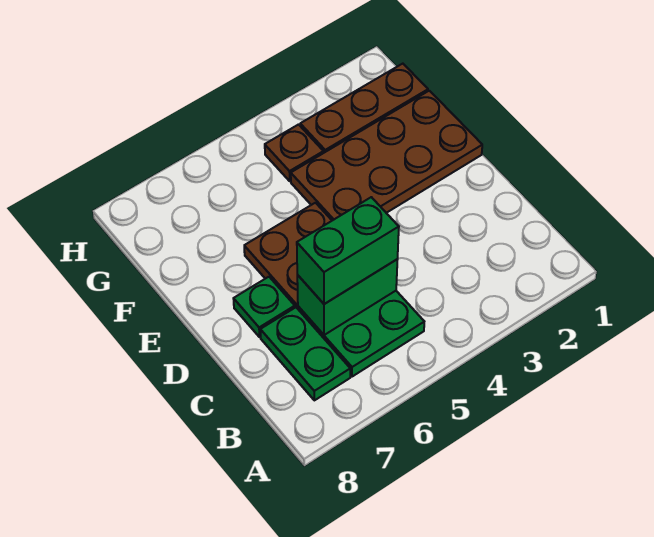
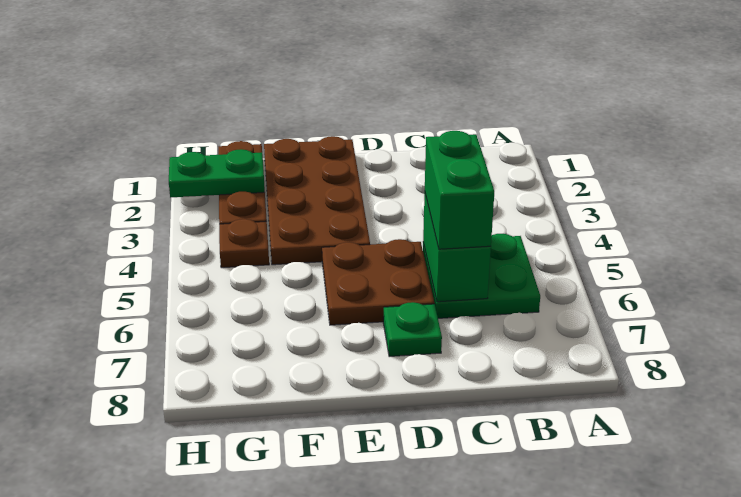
green 1x2 plate [260,307,350,400] -> green 1x2 plate moved to [169,149,265,198]

